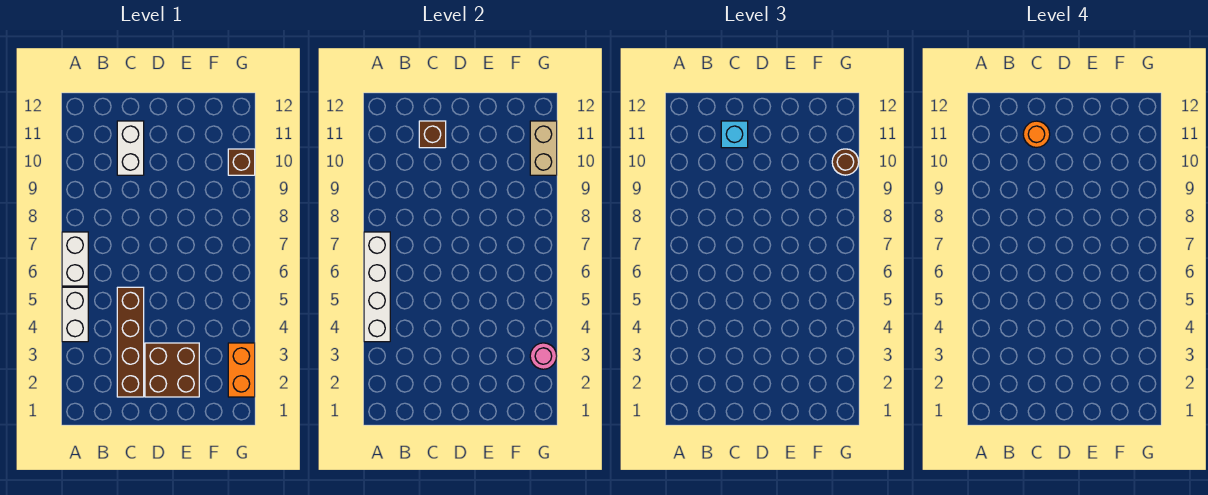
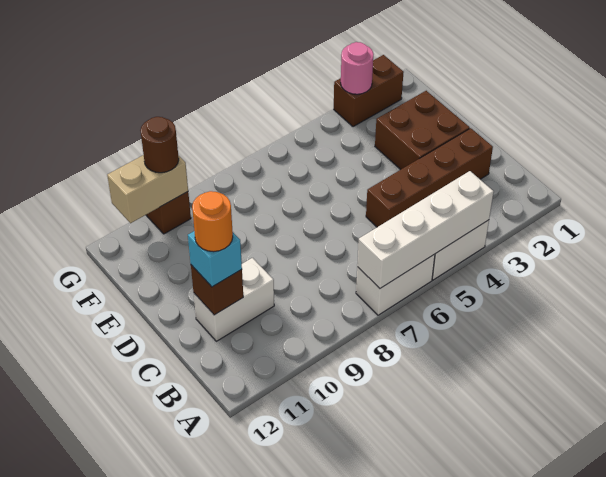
orange 1x2 brick [228,343,255,397] -> brown 1x2 brick [334,55,404,127]

